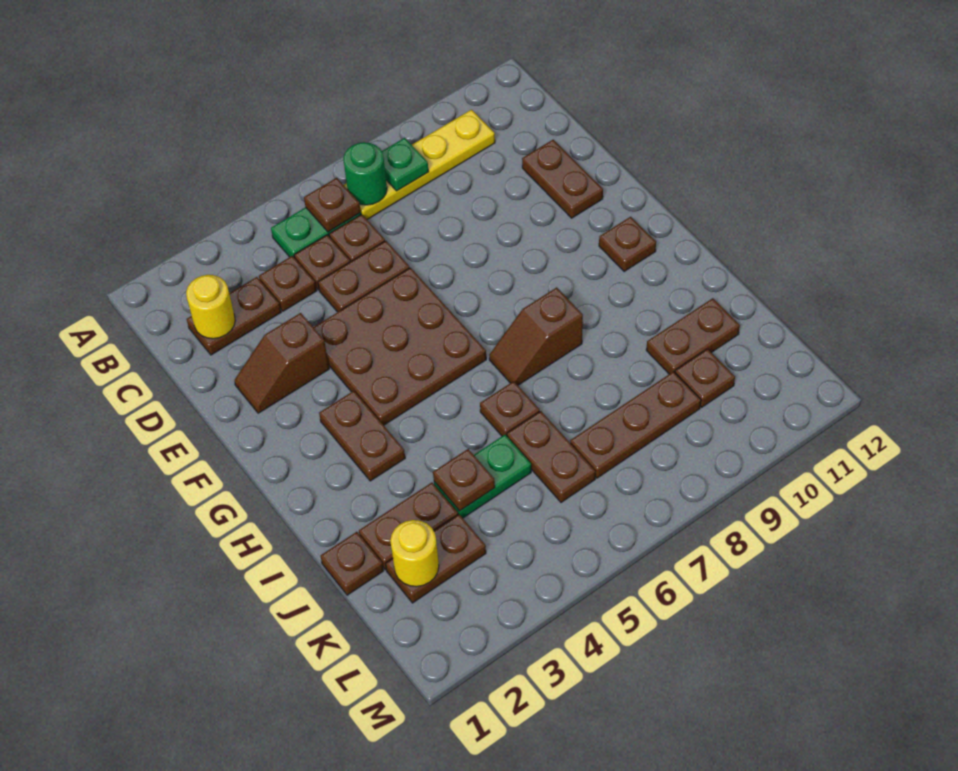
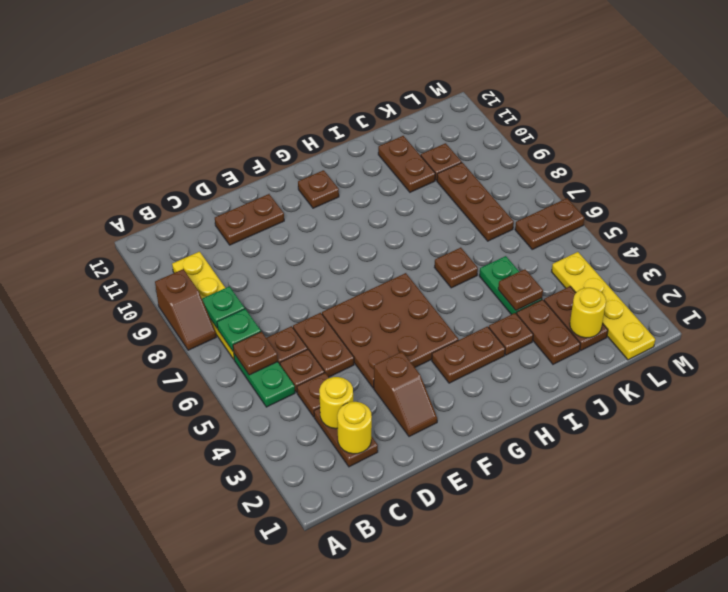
green 1x1 round brick [343,142,387,205] -> green 1x1 plate [217,309,261,351]
none -> yellow 1x1 round brick [319,377,353,429]
brown 1x2 slope [489,287,583,385] -> brown 1x2 slope moved to [155,269,216,350]
brown 1x1 plate [321,532,384,595] -> brown 1x1 plate moved to [489,313,533,355]
brown 1x2 plate [507,411,595,502] -> brown 1x2 plate moved to [515,198,584,249]
none -> yellow 1x4 plate [552,252,655,360]

